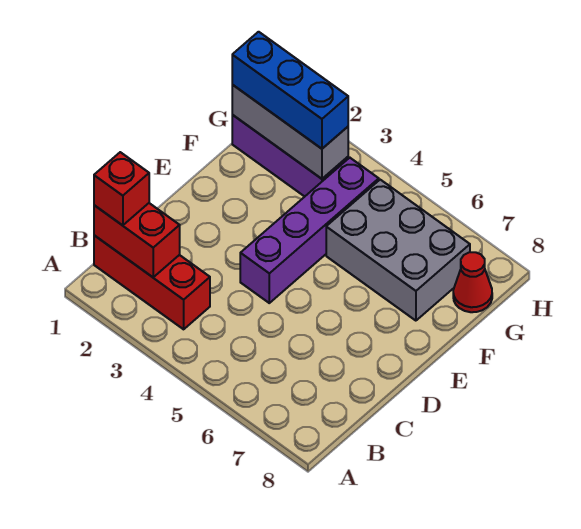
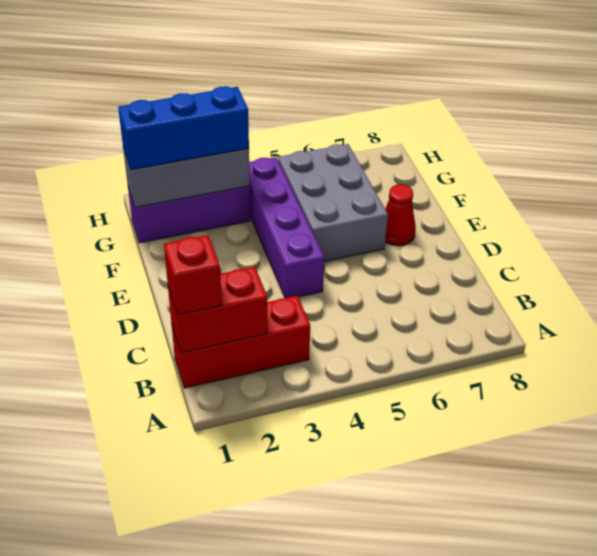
grey 2x3 brick [326,180,470,321] -> grey 2x3 brick turned to [278,144,388,262]
red 1x1 cone [453,252,492,312] -> red 1x1 cone moved to [385,184,416,246]

